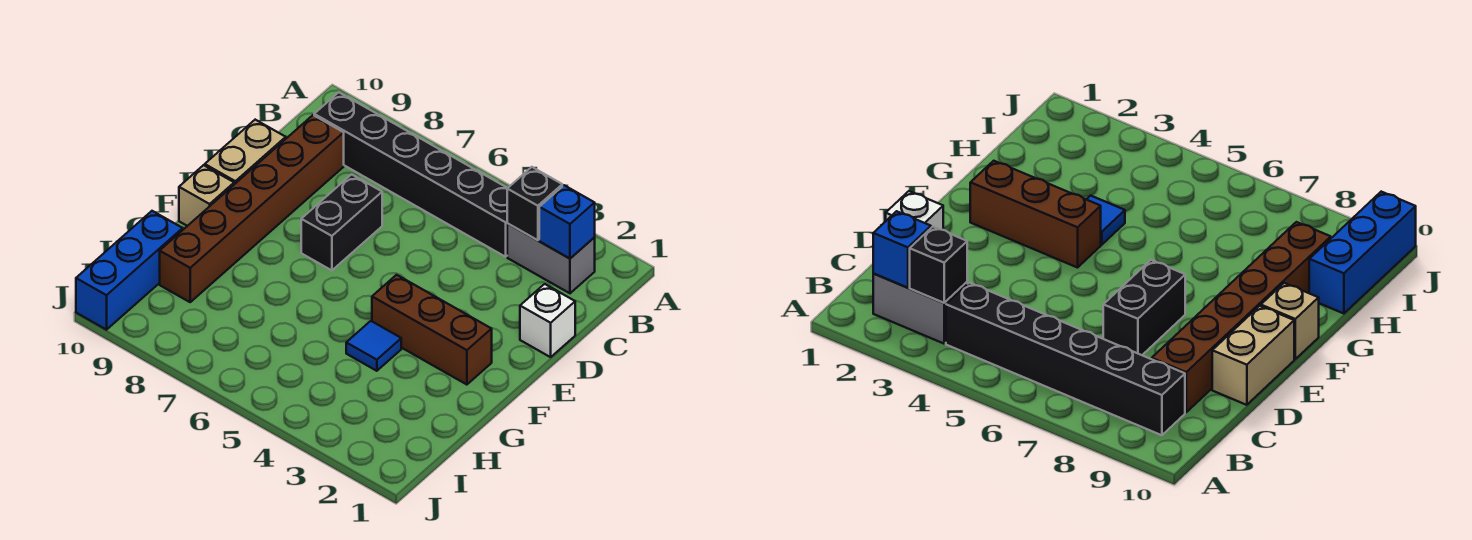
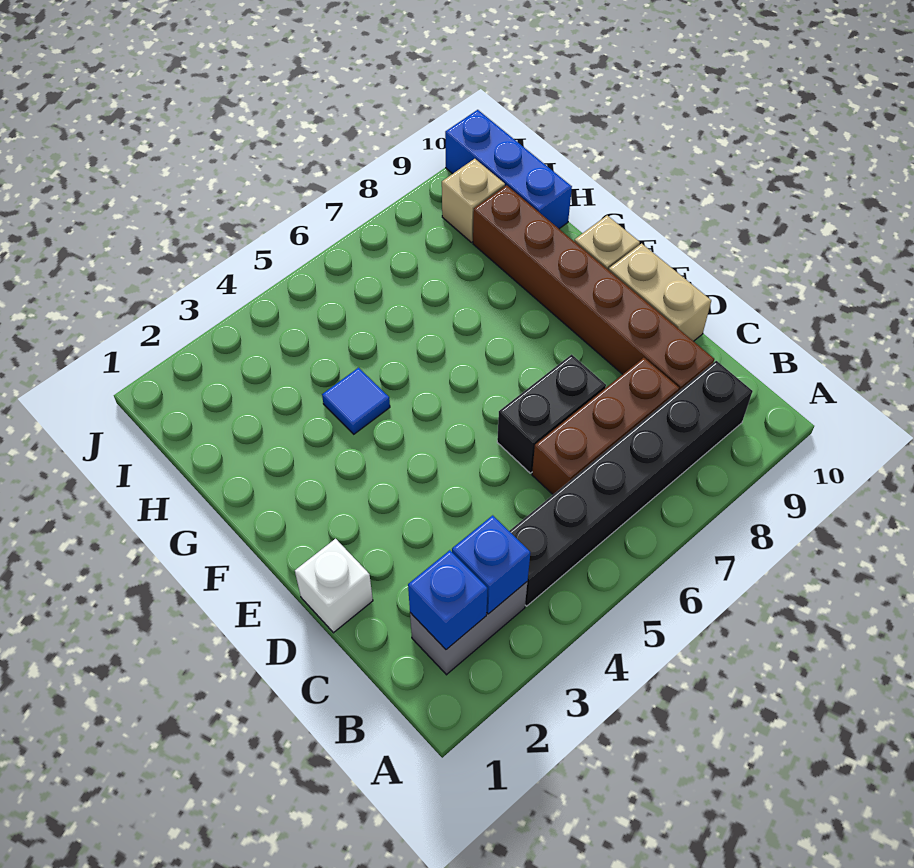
black 1x1 brick [507,167,562,240] -> blue 1x1 brick [452,515,530,614]
black 1x2 brick [301,174,382,270] -> black 1x2 brick turned to [497,354,606,473]
brown 1x3 brick [372,275,492,385] -> brown 1x3 brick moved to [532,358,679,494]
none -> tan 1x1 brick [442,159,505,242]

